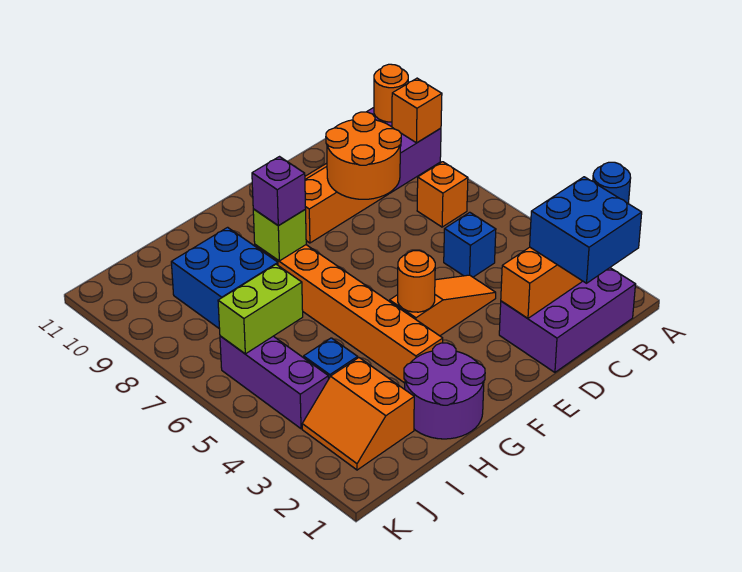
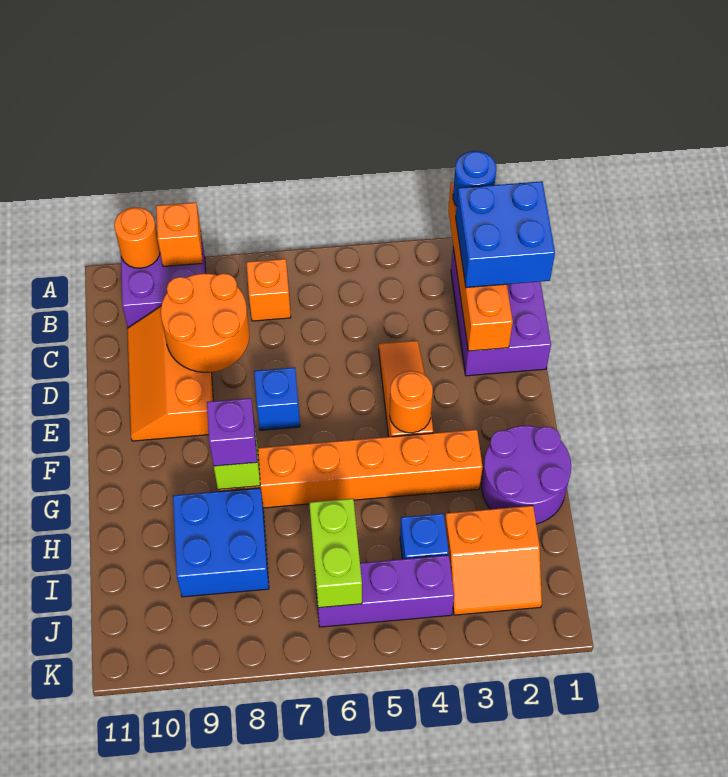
blue 1x1 brick [444,212,496,277] -> blue 1x1 brick moved to [254,367,300,430]

